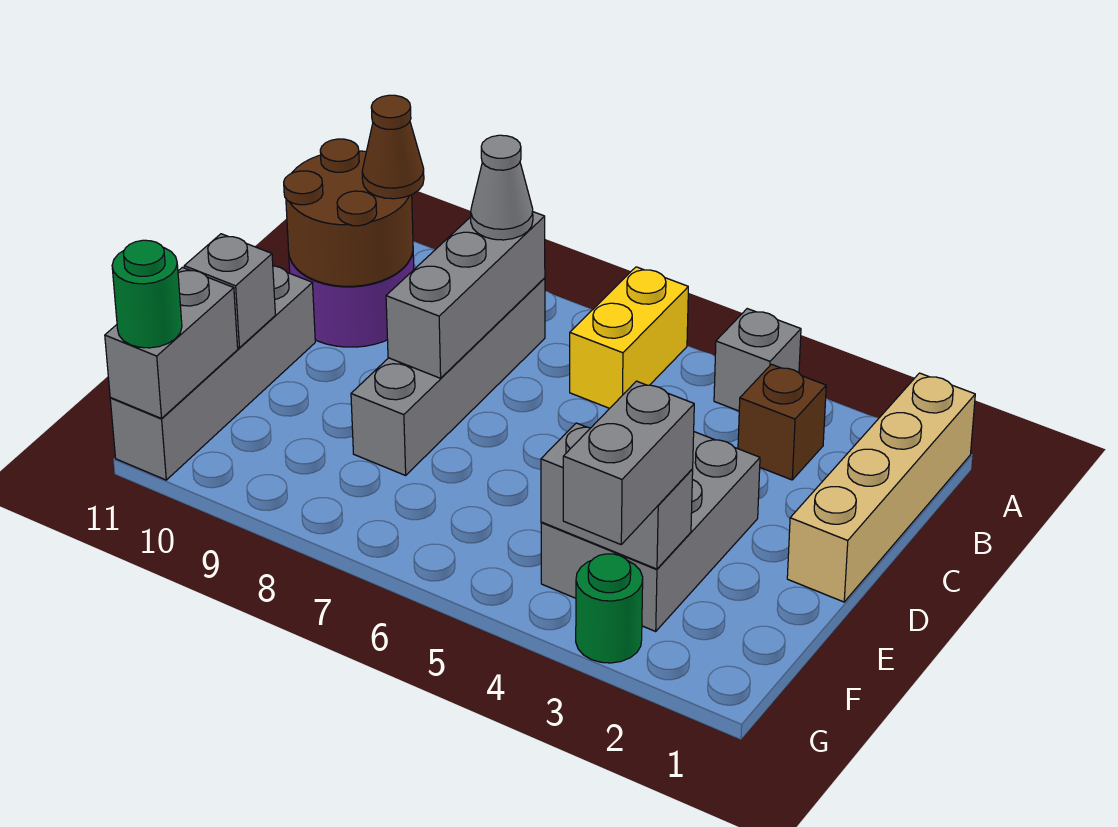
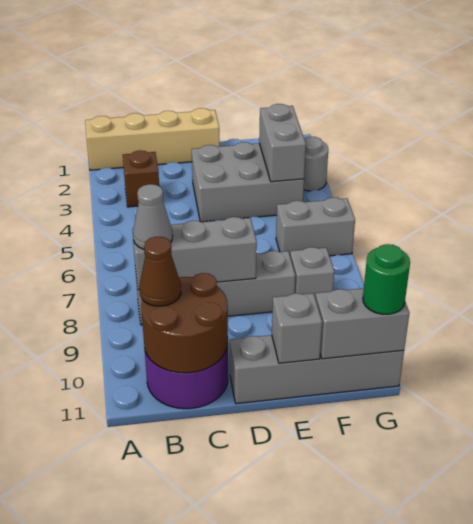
grey 1x1 brick [714,309,801,411] -> grey 1x1 brick moved to [290,247,334,298]
yellow 1x2 brick [570,267,688,408] -> none
grey 1x2 brick [563,381,694,544] -> grey 1x2 brick moved to [276,197,355,256]
green 1x1 round brick [576,554,643,663] -> grey 1x1 round brick [304,137,328,191]

